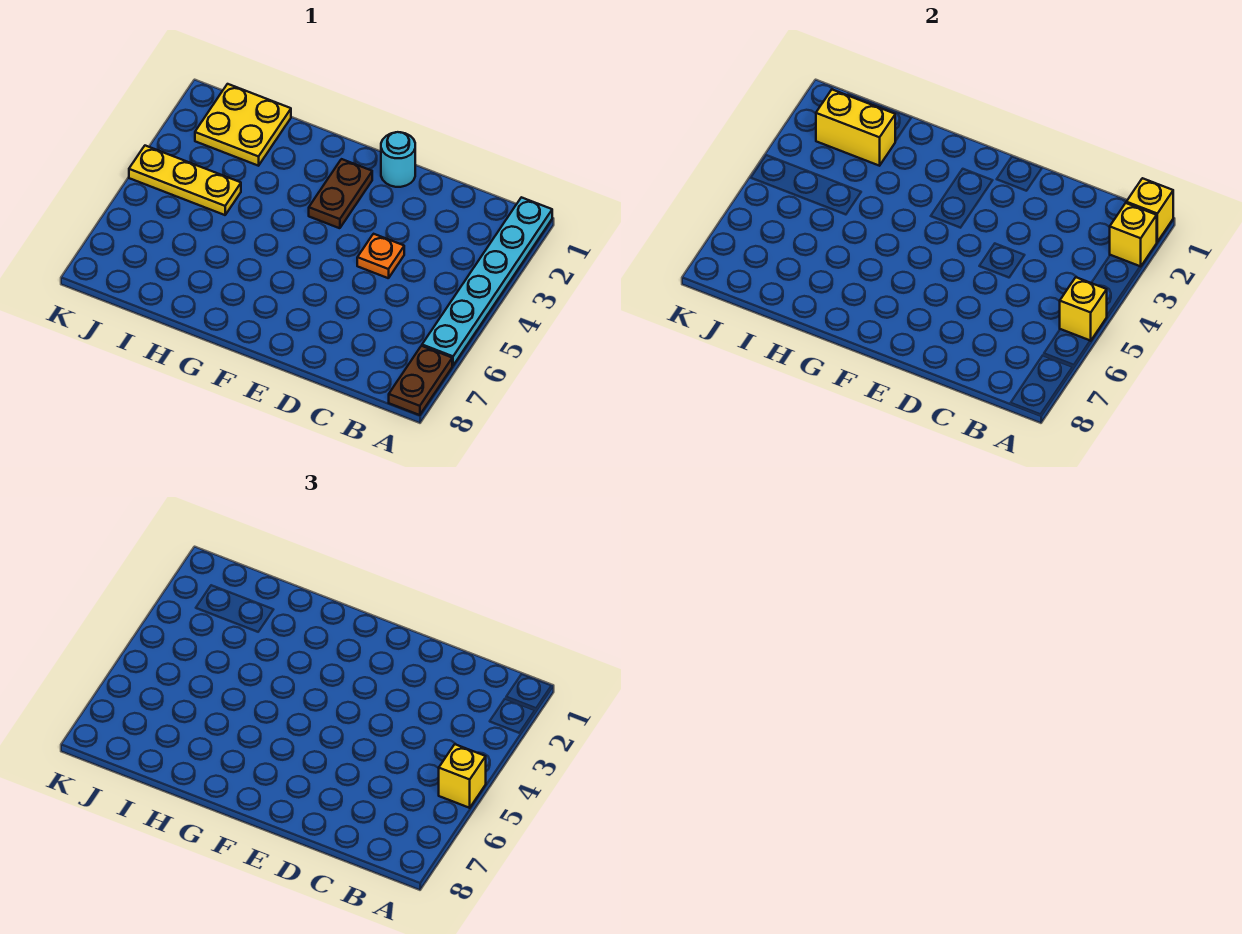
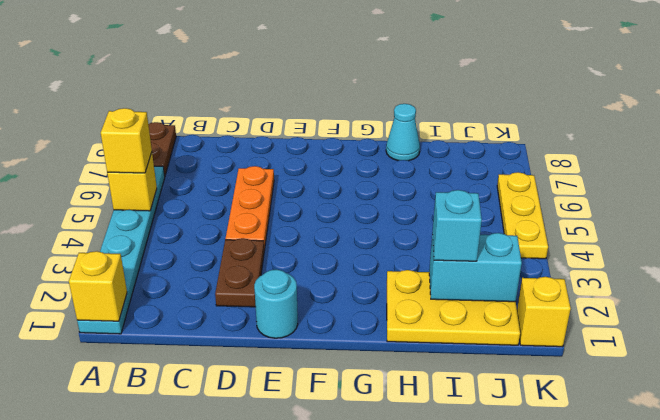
yellow 1x1 brick [1110,203,1157,267] -> yellow 1x1 brick moved to [517,277,571,347]
orange 1x1 plate [357,234,404,278] -> orange 1x3 plate [225,166,274,250]
brown 1x2 plate [309,159,372,228] -> brown 1x2 plate moved to [215,238,264,307]
none -> cyan 1x1 cone [386,104,420,161]
yellow 2x2 plate [195,84,291,166] -> yellow 2x3 plate [387,270,520,345]
yellow 1x2 brick [816,90,895,166] -> cyan 1x2 brick [429,233,522,302]
none -> cyan 1x1 brick [432,190,482,261]
yellow 1x3 plate [129,146,241,215] -> yellow 1x3 plate turned to [497,172,548,259]

